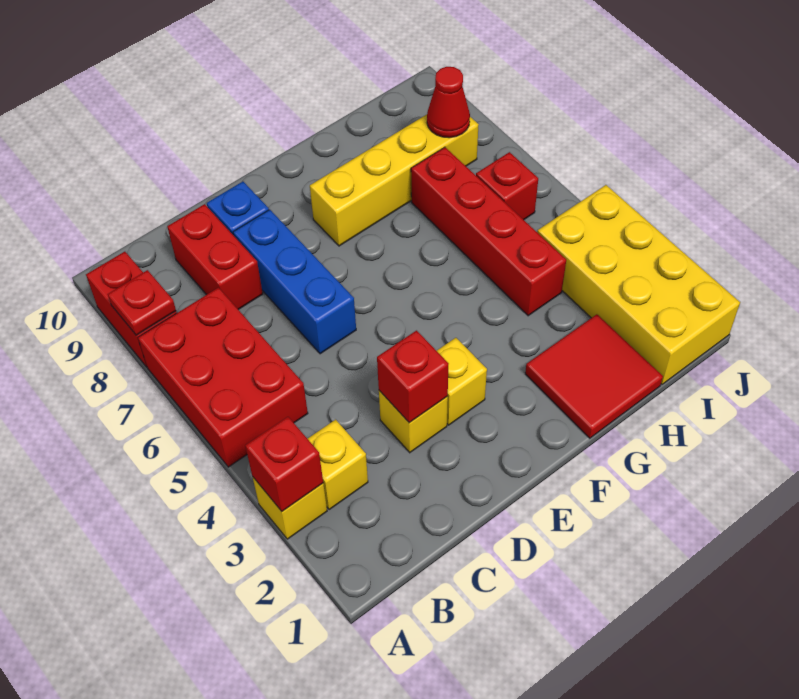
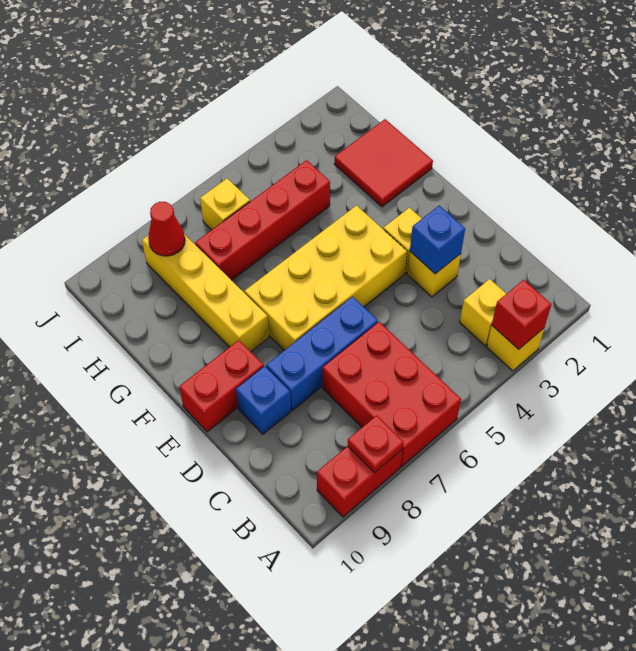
red 2x3 brick [138,288,308,467] -> red 2x3 brick turned to [322,322,461,466]
red 1x2 brick [167,204,263,310] -> red 1x2 brick moved to [179,340,264,432]
red 1x1 brick [377,331,448,423] -> blue 1x1 brick [410,206,465,274]
yellow 2x4 brick [537,185,740,384] -> yellow 2x4 brick moved to [245,206,407,350]
red 1x1 brick [476,152,538,220] -> yellow 1x1 brick [200,179,250,230]

